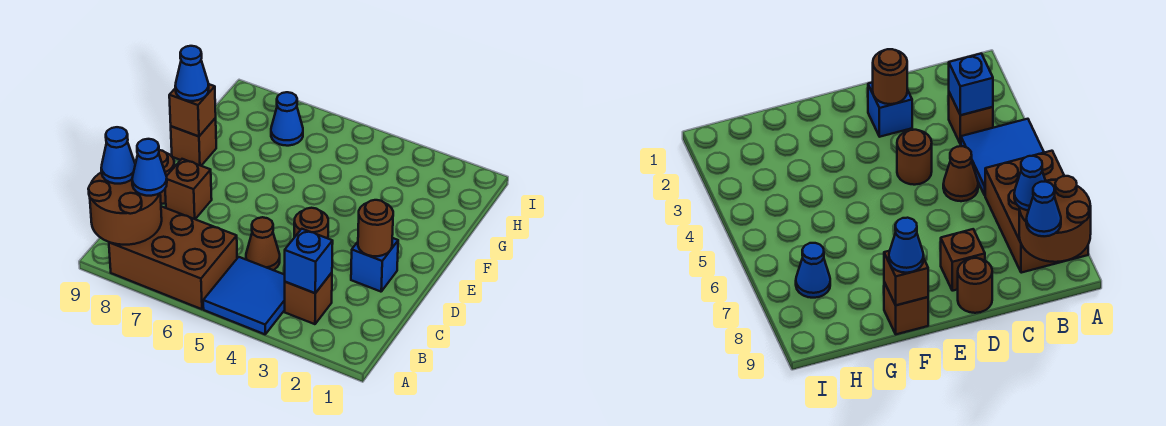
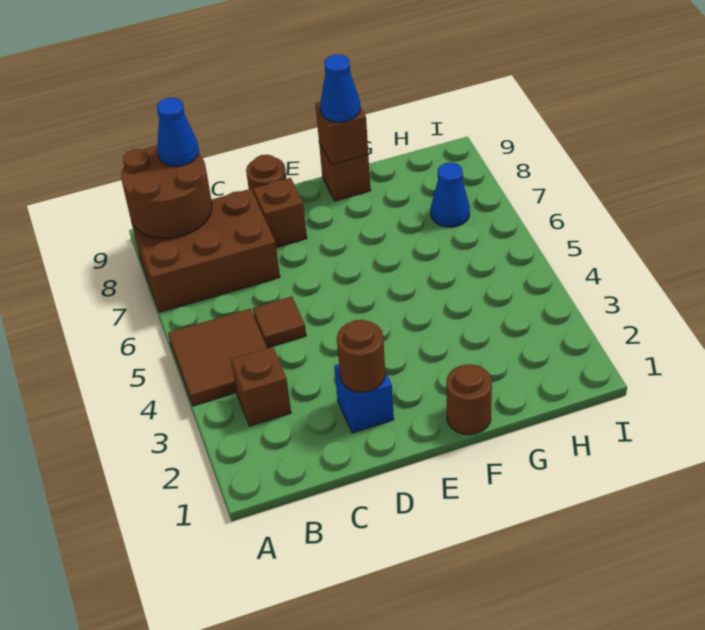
blue 2x2 tile [203,257,285,334] -> brown 2x2 tile [168,309,267,406]
brown 2x3 brick [109,206,237,309] -> brown 2x3 brick turned to [132,189,280,312]
blue 1x1 brick [285,229,333,293] -> none
blue 1x1 cone [132,139,167,196] -> none
brown 1x1 cone [246,217,280,270] -> brown 1x1 tile [253,296,306,348]
brown 1x1 round brick [294,208,328,238] -> brown 1x1 round brick moved to [446,364,492,435]

